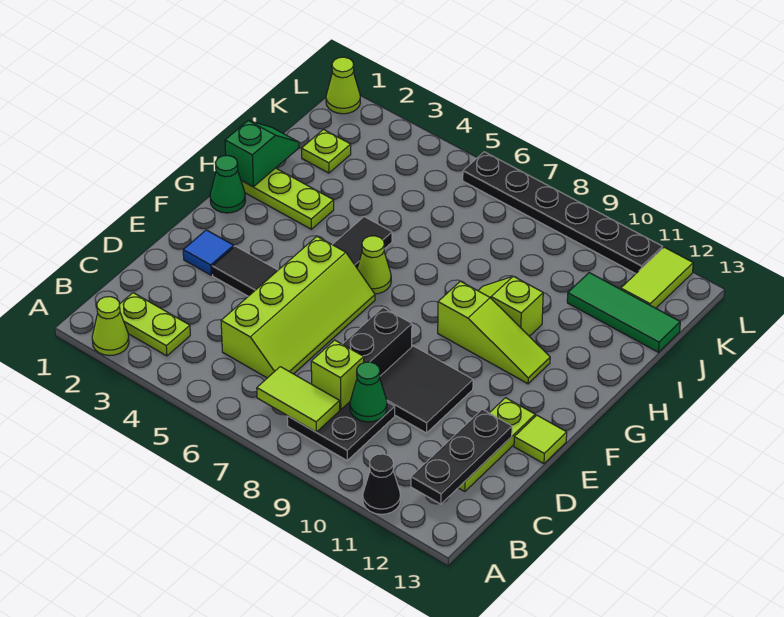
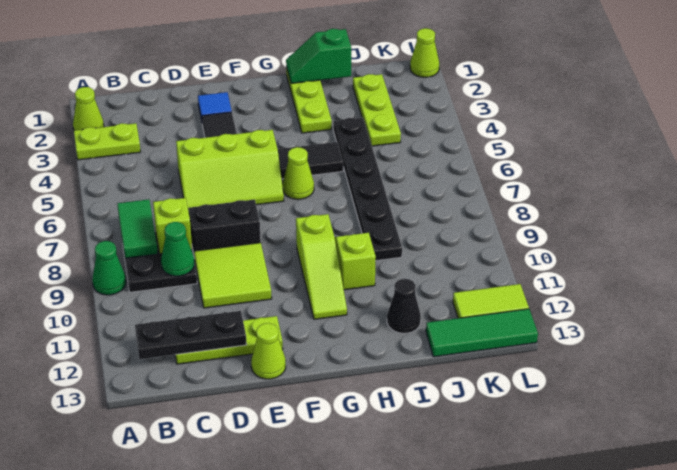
black 1x1 cone [363,454,401,514] -> black 1x1 cone moved to [387,279,421,333]
lime 1x2 plate [119,293,190,356] -> lime 1x2 plate turned to [74,123,141,160]
lime 1x2 tile [257,367,340,432] -> green 1x2 tile [117,199,158,258]
lime 2x4 slope [221,237,375,378] -> lime 2x3 slope [176,130,284,212]
black 2x2 tile [380,346,473,433] -> lime 2x2 tile [194,243,272,308]
lime 1x1 tile [514,415,567,464] -> lime 1x1 cone [251,323,286,379]
green 1x1 cone [210,155,245,213] -> green 1x1 cone moved to [92,241,126,295]
green 1x2 slope [225,121,299,187] -> green 1x2 slope turned to [286,29,351,83]
lime 1x1 plate [302,130,351,173] -> lime 1x3 plate [353,74,401,146]
green 1x3 tile [567,273,680,352] -> green 1x3 tile turned to [426,309,538,357]
black 1x6 plate [463,152,662,274] -> black 1x6 plate moved to [333,118,402,261]

